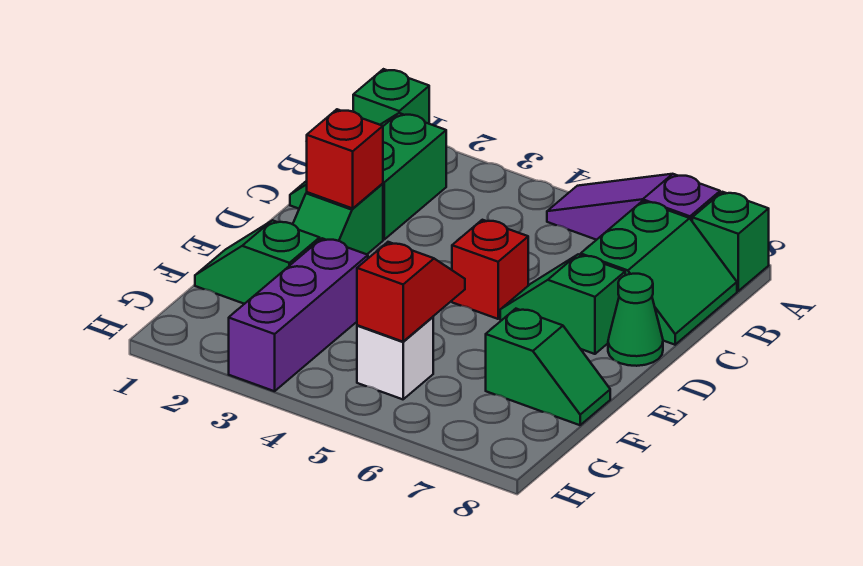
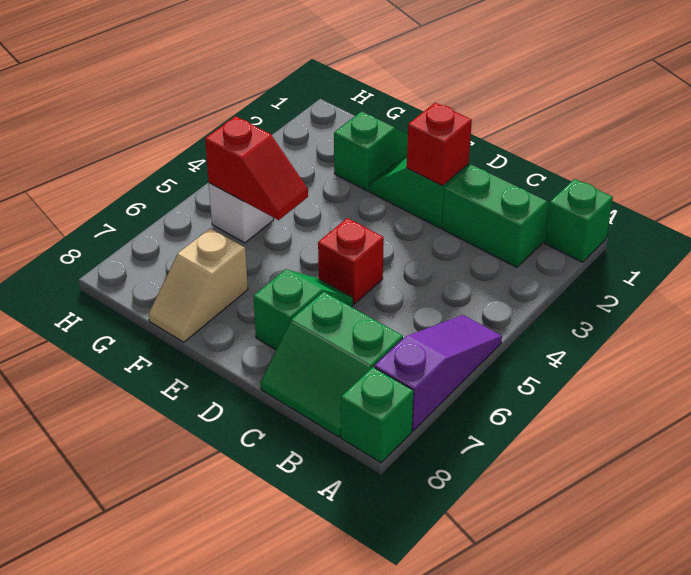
green 1x1 cone [608,274,663,366] -> none
purple 1x3 brick [229,238,368,391] -> none
green 1x2 slope [486,309,610,425] -> tan 1x2 slope [149,228,248,342]

